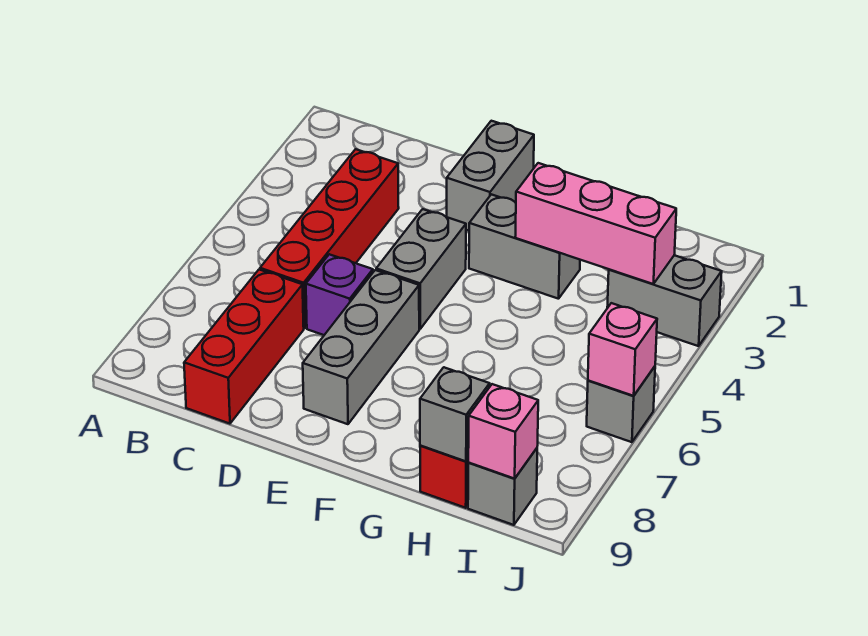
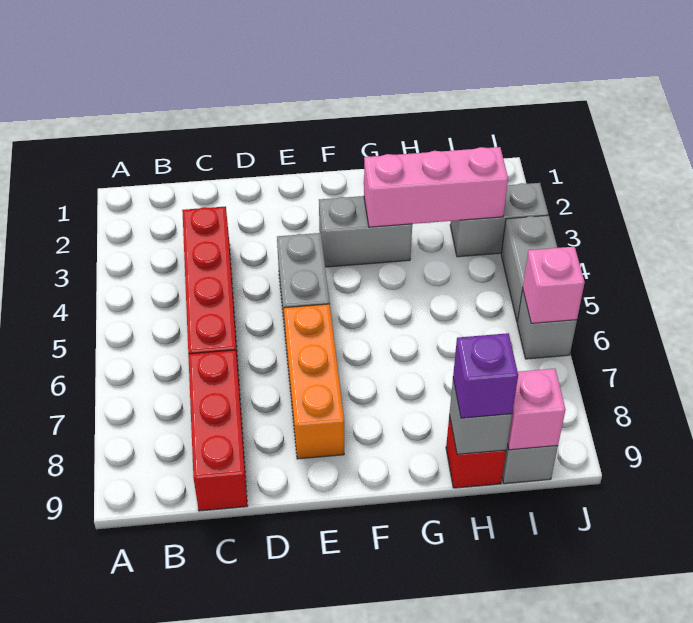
purple 1x1 brick [306,254,373,335] -> purple 1x1 brick moved to [453,333,518,418]
grey 1x2 brick [447,121,534,231] -> grey 1x2 brick moved to [501,215,558,322]
grey 1x3 brick [303,270,419,424] -> orange 1x3 brick [284,304,344,459]

